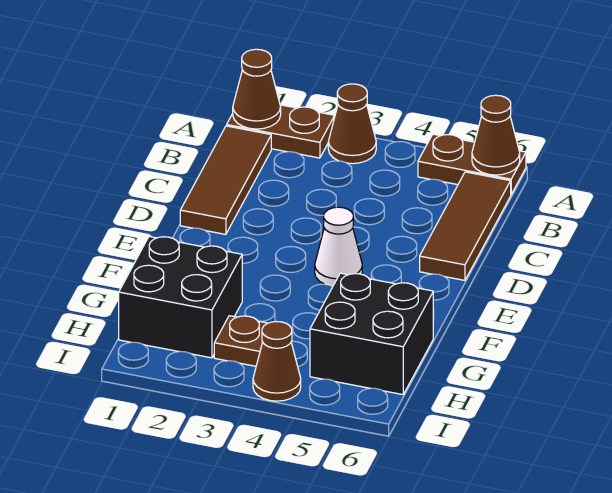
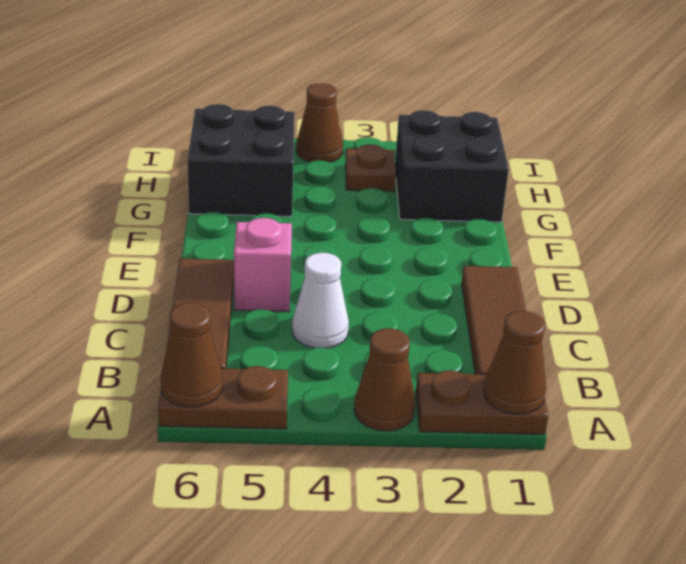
none -> pink 1x1 brick [234,218,292,312]
white 1x1 cone [315,207,362,286] -> white 1x1 cone moved to [292,253,349,348]

